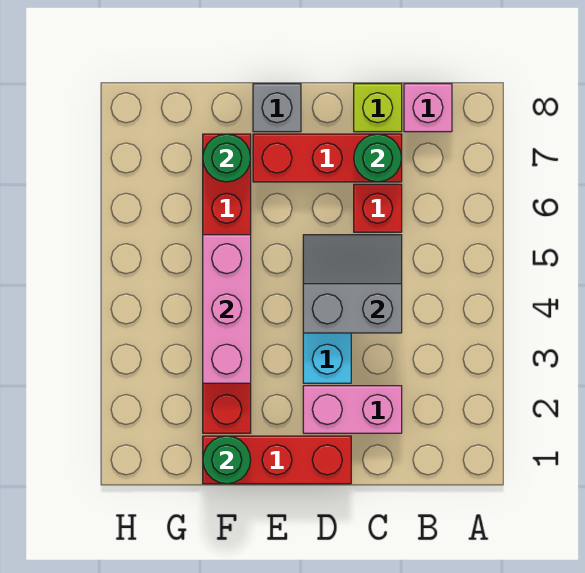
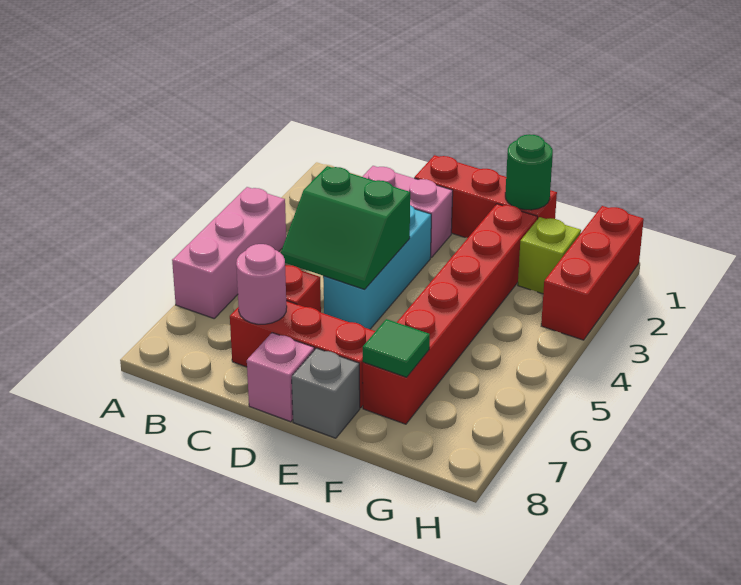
pink 1x1 brick [404,84,452,132] -> pink 1x1 brick moved to [247,333,314,422]
grey 2x2 slope [303,235,402,333] -> green 2x2 slope [281,166,410,289]
green 1x1 round brick [354,134,402,182] -> pink 1x1 round brick [236,244,287,324]
lime 1x1 brick [354,84,402,132] -> lime 1x1 brick moved to [518,217,581,294]
pink 1x3 brick [203,235,251,383] -> pink 1x3 brick moved to [172,187,286,318]
green 1x1 round brick [203,134,251,182] -> green 1x1 tile [363,319,430,377]
none -> red 1x3 brick [541,206,644,340]

